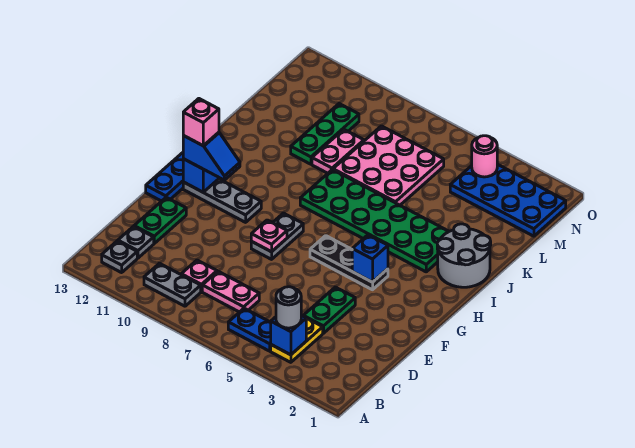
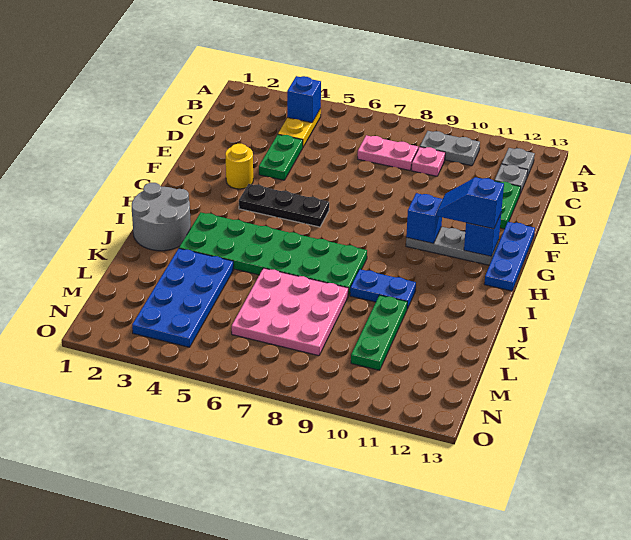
grey 1x1 round brick [276,287,301,328] -> none
blue 1x2 plate [228,308,271,351] -> blue 1x2 plate moved to [350,269,416,309]
none -> yellow 1x1 round brick [225,144,253,189]
grey 1x2 plate [251,213,303,259] -> none
pink 1x1 plate [251,220,287,252] -> none
blue 1x1 brick [352,235,388,282] -> blue 1x1 brick moved to [406,193,443,243]
pink 1x1 brick [183,99,219,146] -> none
pink 1x2 plate [312,129,364,173] -> none
blue 2x4 plate [450,164,566,236] -> blue 2x4 plate turned to [132,249,234,347]
pink 1x1 round brick [472,136,497,177] -> none

